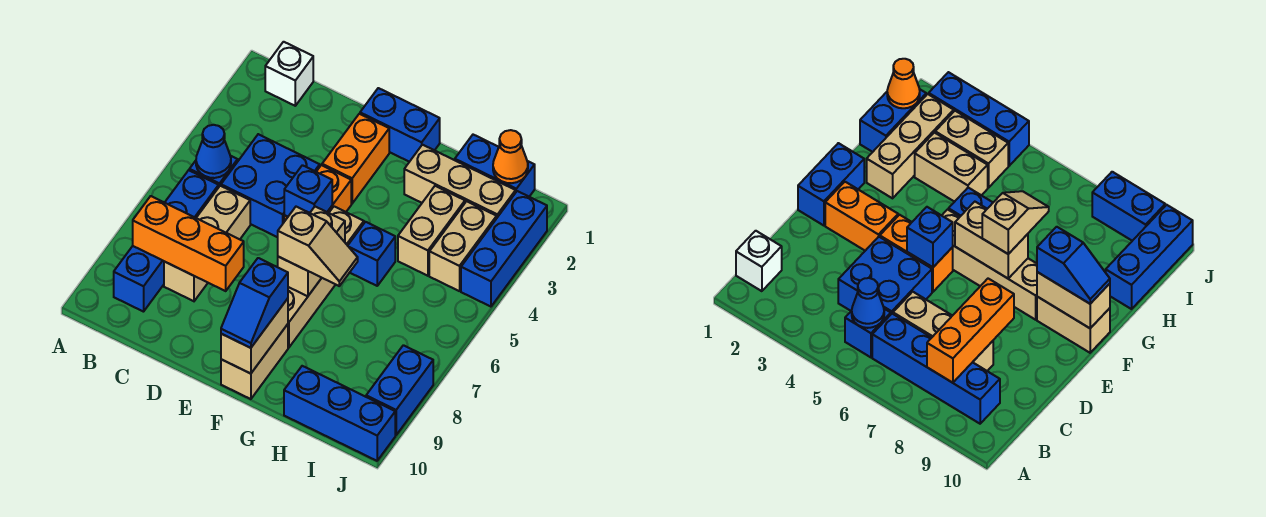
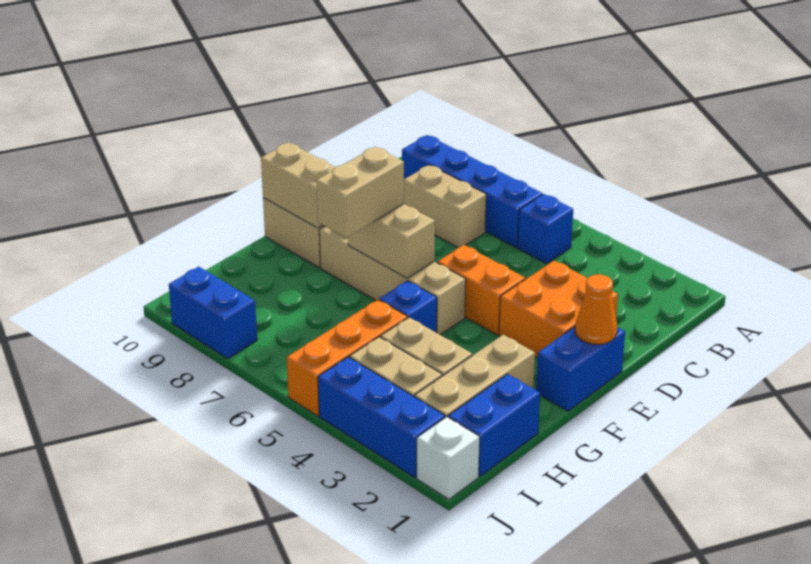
white 1x1 brick [265,42,313,106] -> white 1x1 brick moved to [417,417,480,499]
blue 1x1 cone [196,125,231,178] -> none
orange 1x3 brick [133,196,244,291] -> orange 1x3 brick moved to [287,299,408,416]
blue 2x2 brick [221,134,320,237] -> none
tan 1x3 brick [164,186,250,301] -> tan 1x2 brick [404,165,486,248]
orange 1x2 brick [322,114,389,204] -> orange 2x2 brick [499,261,618,358]
blue 1x1 brick [284,165,332,217] -> none
tan 1x2 slope [278,207,358,286] -> tan 1x2 brick [316,147,404,238]
blue 1x2 slope [221,258,288,348] -> none
blue 1x3 brick [284,366,395,461] -> none
orange 1x1 cone [493,130,528,183] -> orange 1x1 cone moved to [575,274,617,344]

